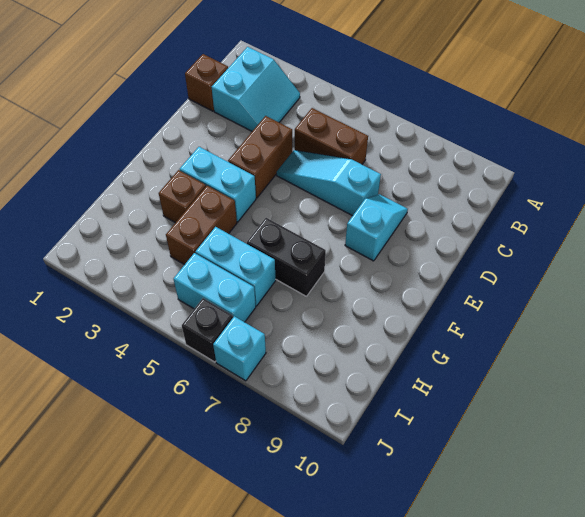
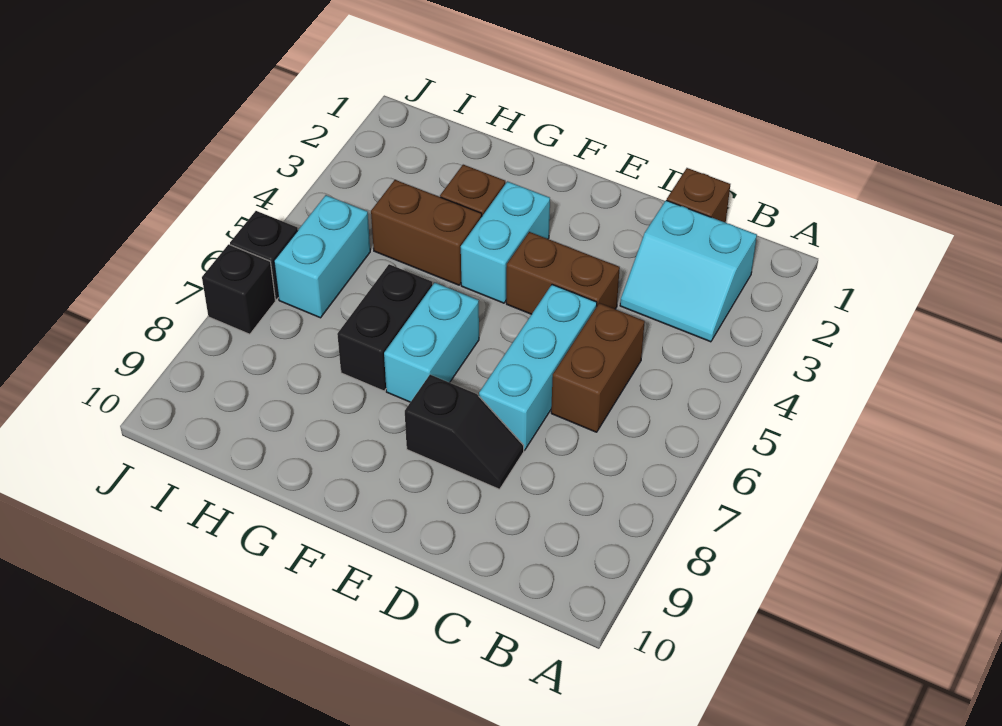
cyan 1x3 slope [277,150,381,216] -> cyan 1x3 brick [479,285,597,450]
cyan 1x2 slope [345,194,408,261] -> black 1x2 slope [405,375,524,489]
cyan 1x2 brick [196,227,276,306] -> cyan 1x2 brick moved to [384,283,479,402]
cyan 1x1 brick [213,316,266,381] -> black 1x1 brick [202,244,276,334]

